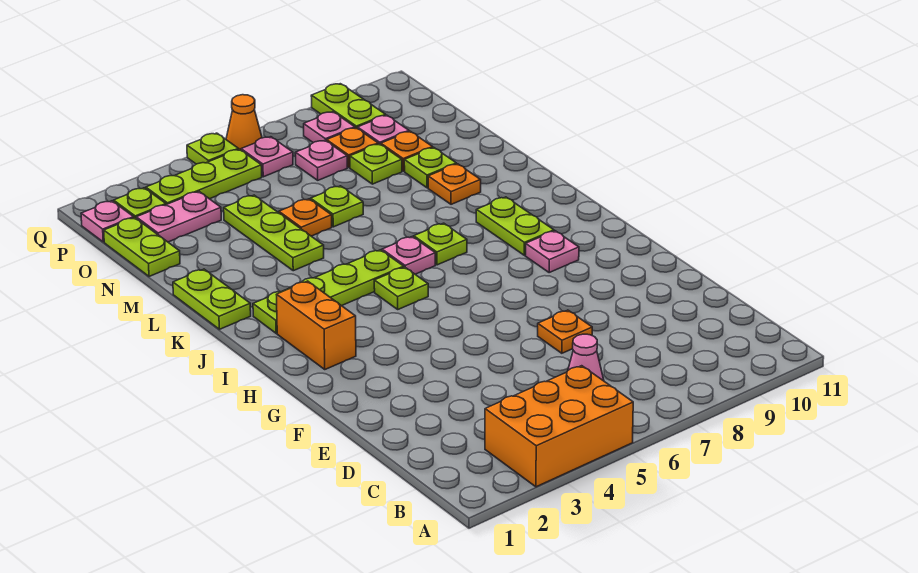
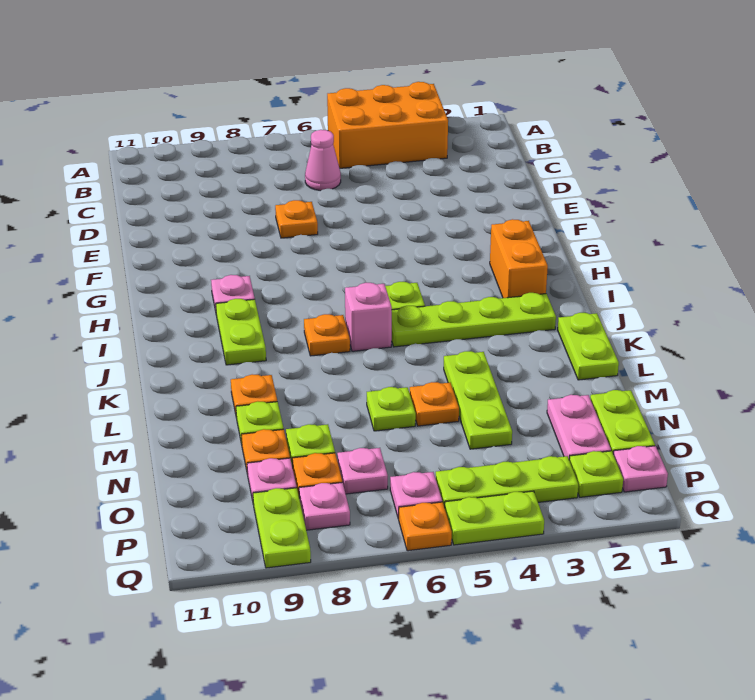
pink 1x1 plate [382,237,435,274] -> pink 1x1 brick [345,283,392,351]
lime 1x1 plate [414,223,467,265] -> orange 1x1 plate [304,314,350,356]
pink 1x2 plate [136,192,221,242] -> pink 1x2 plate turned to [547,395,611,459]
lime 1x1 plate [187,133,239,164] -> lime 1x2 plate [445,491,544,545]
orange 1x1 cone [226,95,262,150] -> orange 1x1 plate [399,502,452,551]

